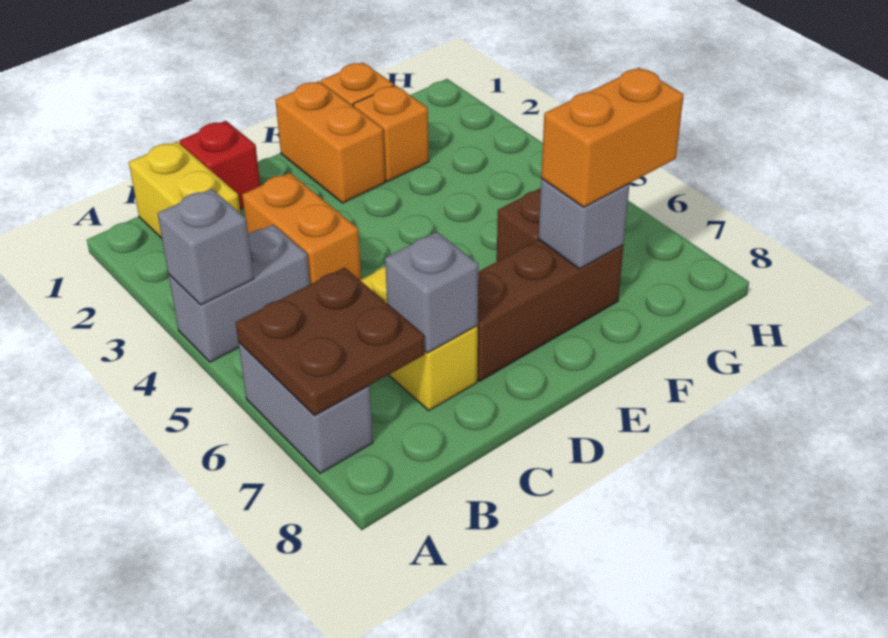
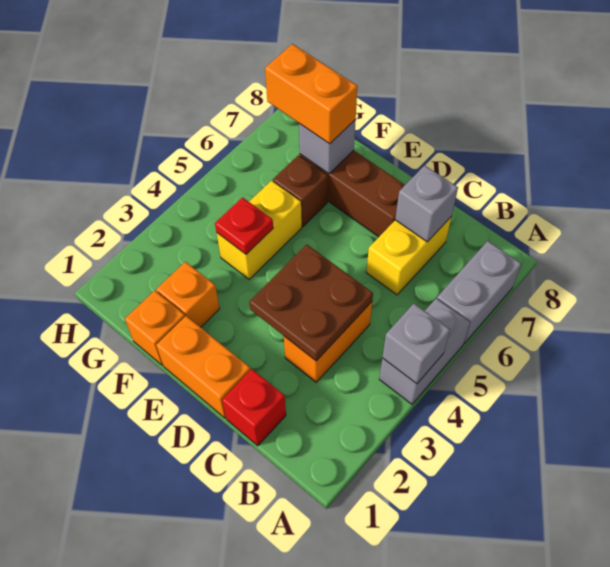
grey 1x2 brick [168,225,310,362] -> grey 1x2 brick turned to [379,298,470,404]
brown 2x2 plate [236,267,425,416] -> brown 2x2 plate moved to [249,244,373,361]
yellow 1x2 brick [129,142,241,238] -> yellow 1x2 brick moved to [216,181,302,279]
orange 1x2 brick [275,81,385,203] -> orange 1x2 brick turned to [156,316,251,418]
none -> red 1x1 plate [215,197,273,254]

